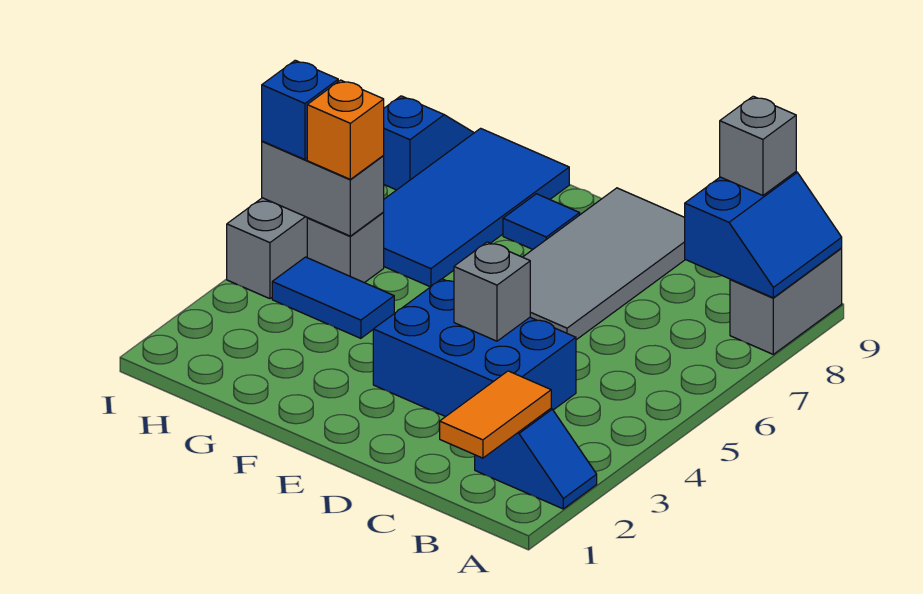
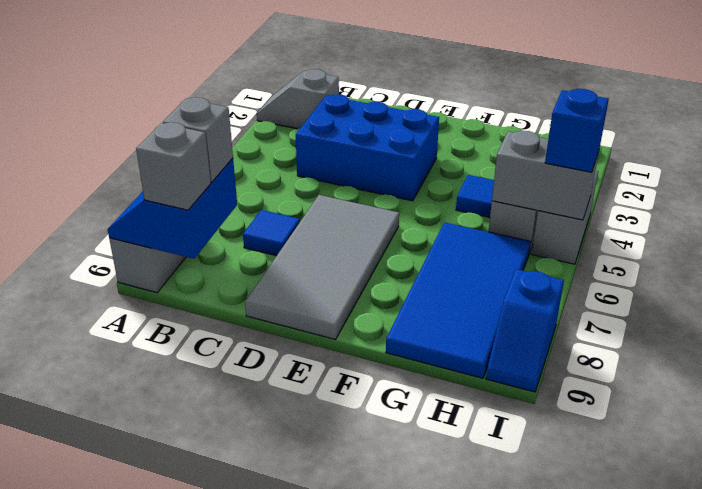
blue 1x2 slope [475,409,597,509] -> grey 1x2 slope [257,69,339,129]
orange 1x2 tile [440,371,551,458] -> none
grey 1x1 brick [454,242,530,341] -> grey 1x1 brick moved to [163,97,233,182]
blue 1x1 tile [503,194,580,250] -> blue 1x1 tile moved to [243,210,300,256]
orange 1x1 brick [307,80,384,179] -> none

